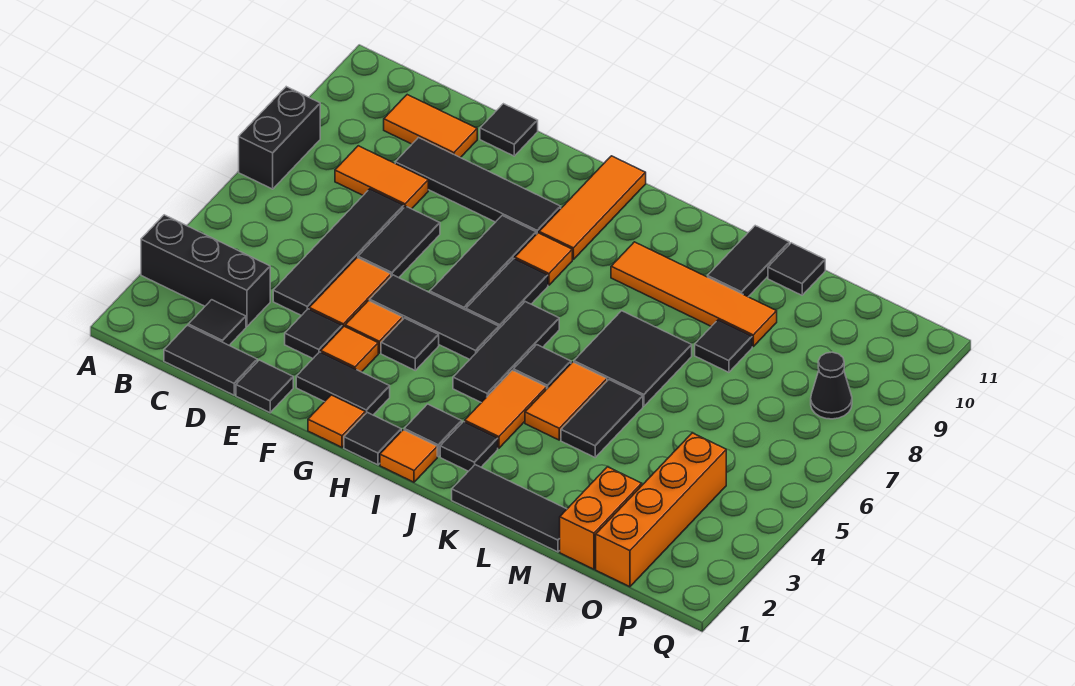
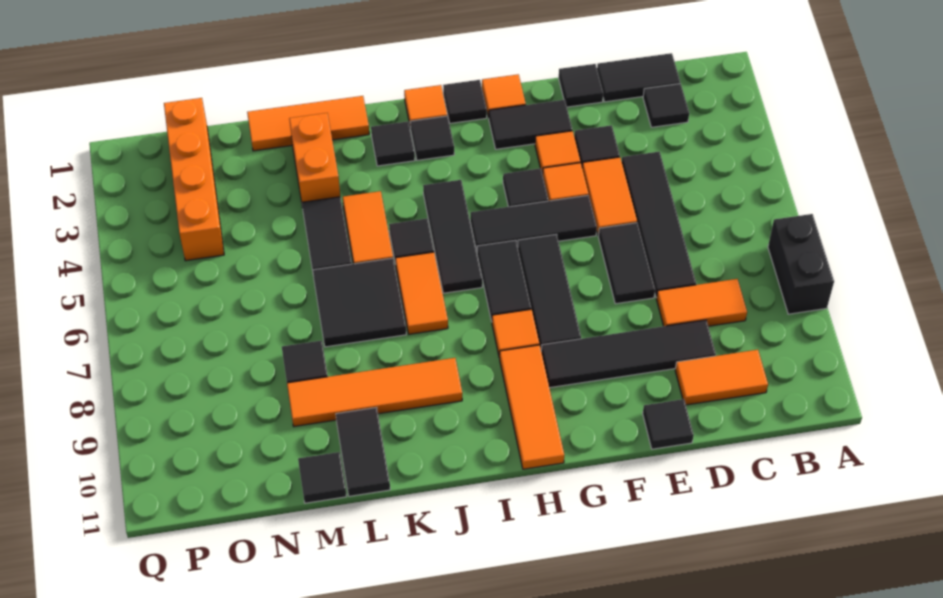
black 1x3 brick [141,215,270,326] -> none
orange 1x2 tile [465,370,547,448] -> orange 1x2 tile moved to [395,252,448,334]
black 1x3 tile [452,465,567,552] -> orange 1x3 tile [247,96,369,151]
orange 1x2 brick [560,467,642,569] -> orange 1x2 brick moved to [289,113,340,202]
black 1x1 cone [811,352,852,419] -> none

